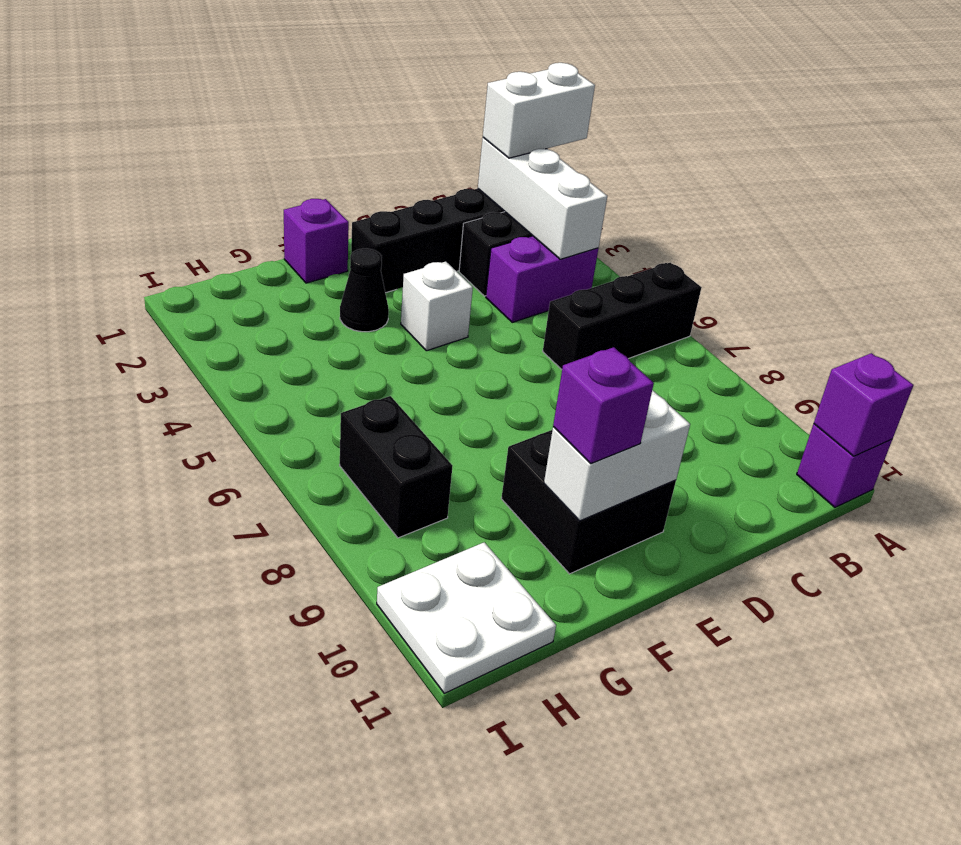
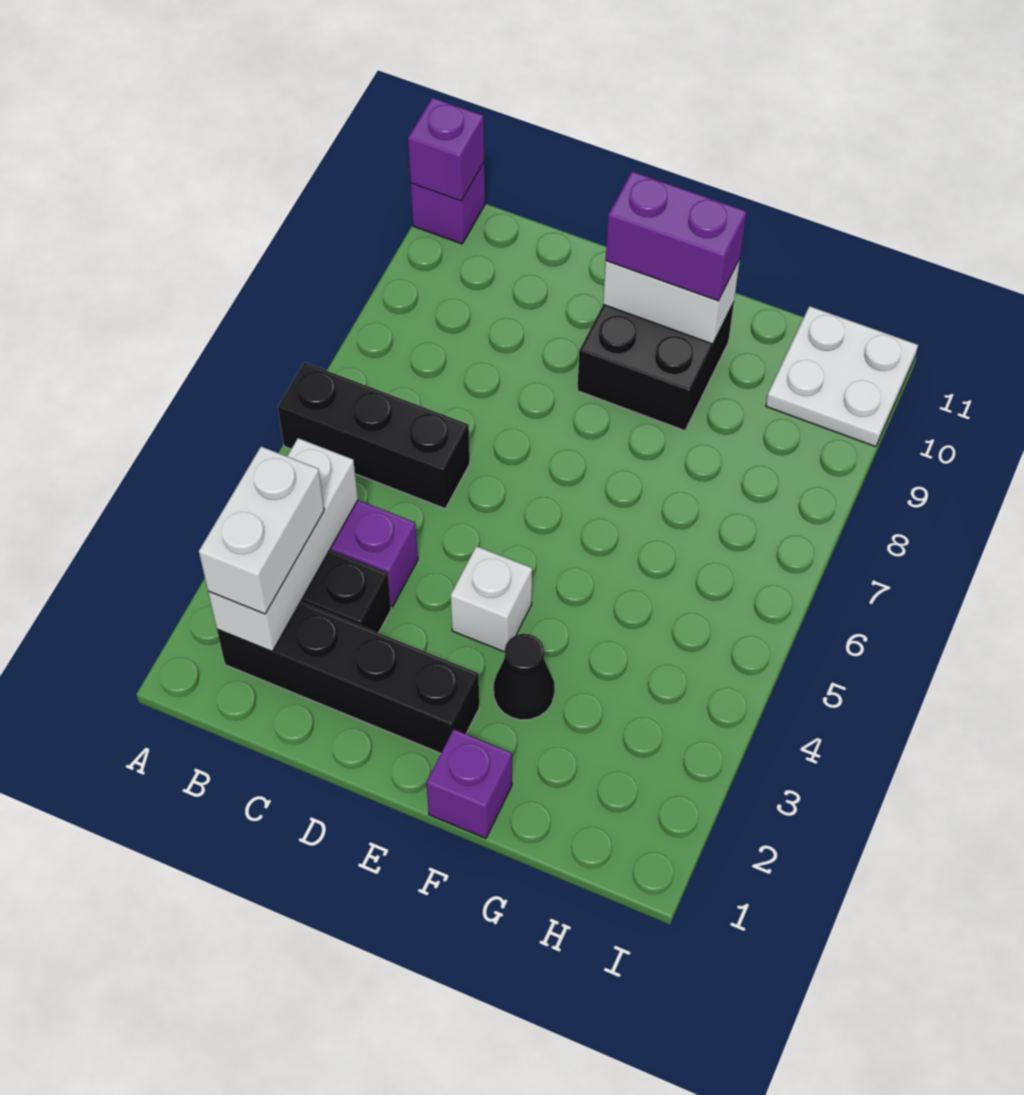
white 1x2 brick [483,63,595,158] -> white 1x2 brick turned to [199,447,324,614]
purple 1x1 brick [553,347,654,463] -> purple 1x2 brick [606,171,747,301]
black 1x2 brick [340,396,452,538] -> none

